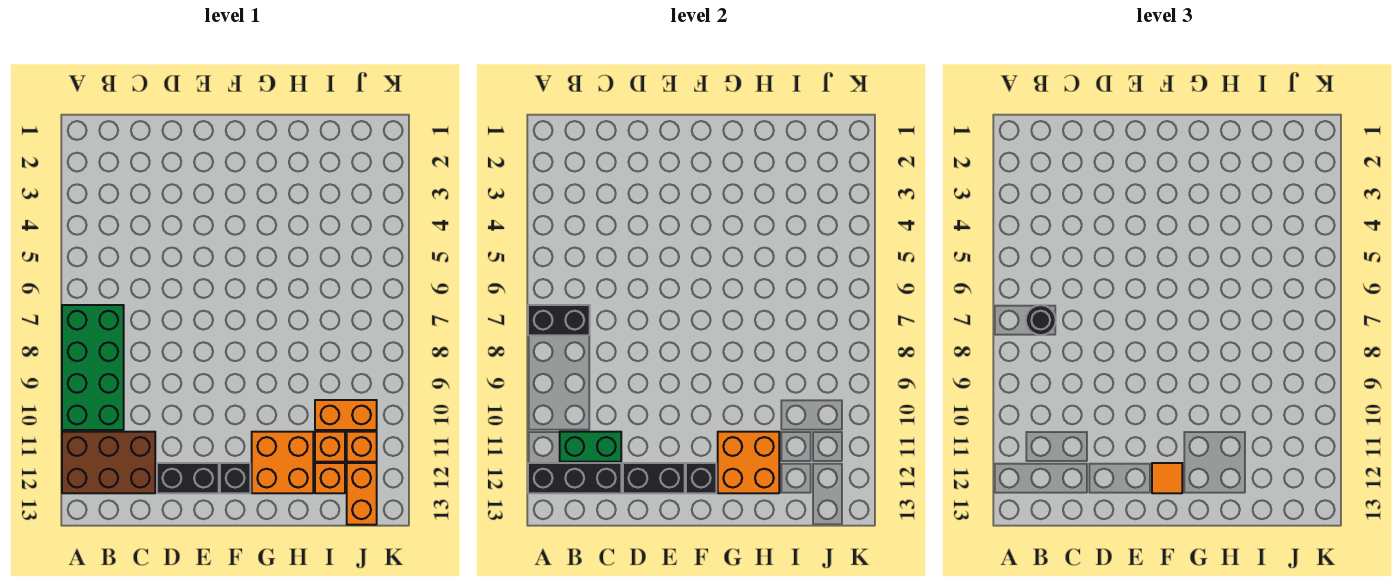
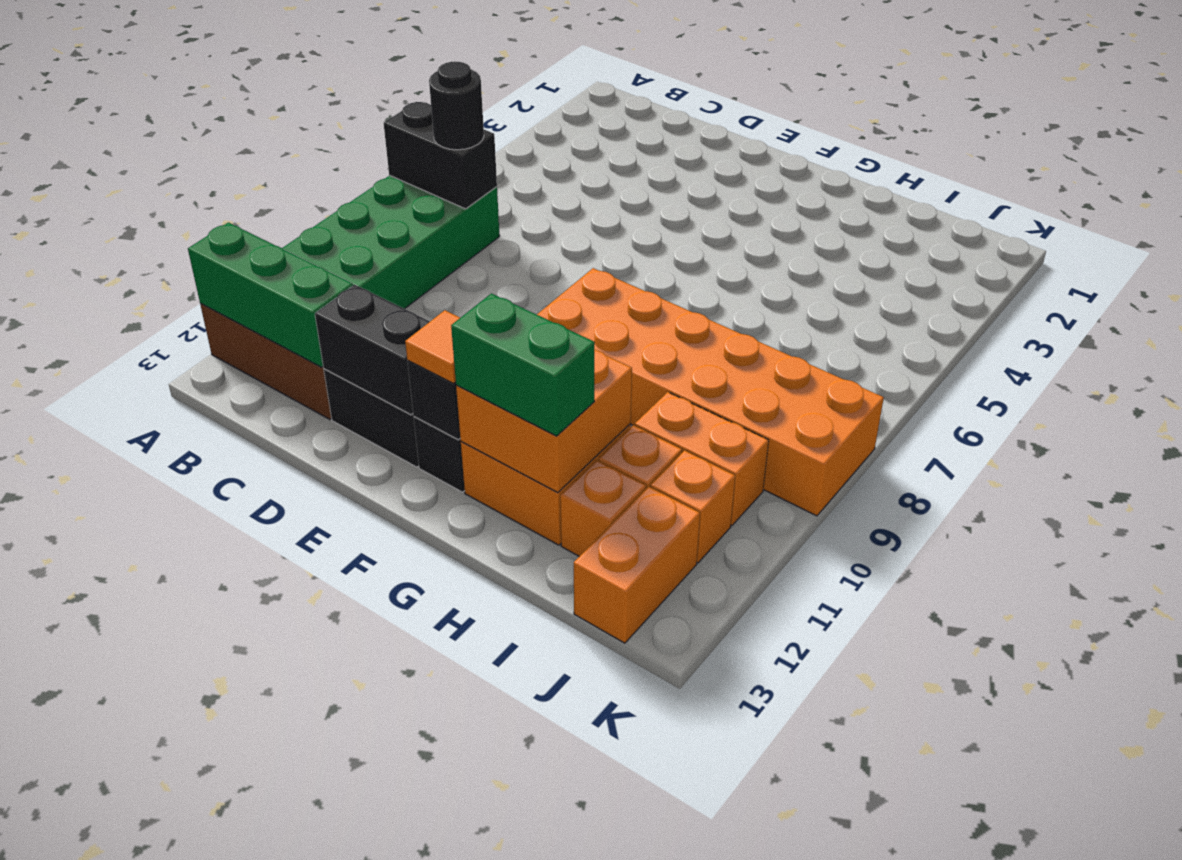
black 1x3 brick [528,463,621,493] -> green 1x3 brick [188,223,353,367]
green 1x2 brick [560,432,621,462] -> green 1x2 brick moved to [451,294,595,436]
none -> orange 2x6 brick [537,268,884,516]

